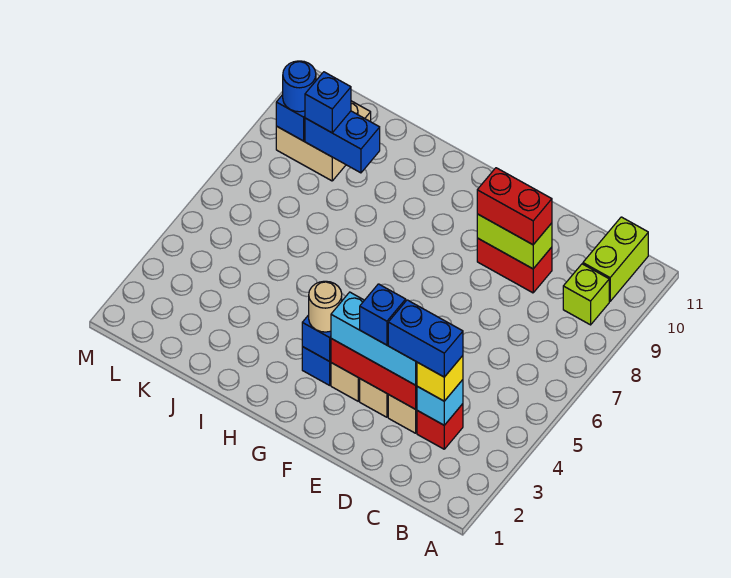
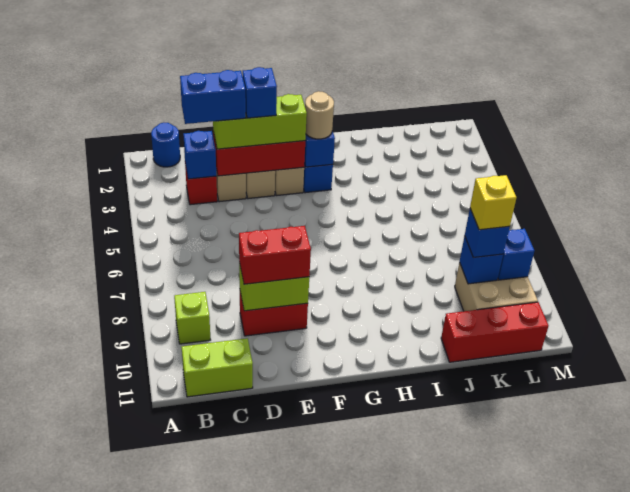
lime 1x2 brick [583,217,648,301] -> lime 1x2 brick turned to [182,338,253,397]
cyan 1x1 brick [417,380,463,425] -> blue 1x1 brick [183,131,216,179]
yellow 1x1 brick [417,356,463,401] -> yellow 1x1 brick moved to [470,175,517,230]
cyan 1x3 brick [331,292,417,385] -> lime 1x3 brick [213,94,307,149]
blue 1x2 brick [305,111,380,173] -> blue 1x1 brick [460,236,503,284]
none -> red 1x3 brick [441,302,549,362]
blue 1x1 round brick [283,61,316,112] -> blue 1x1 round brick moved to [151,123,180,167]

